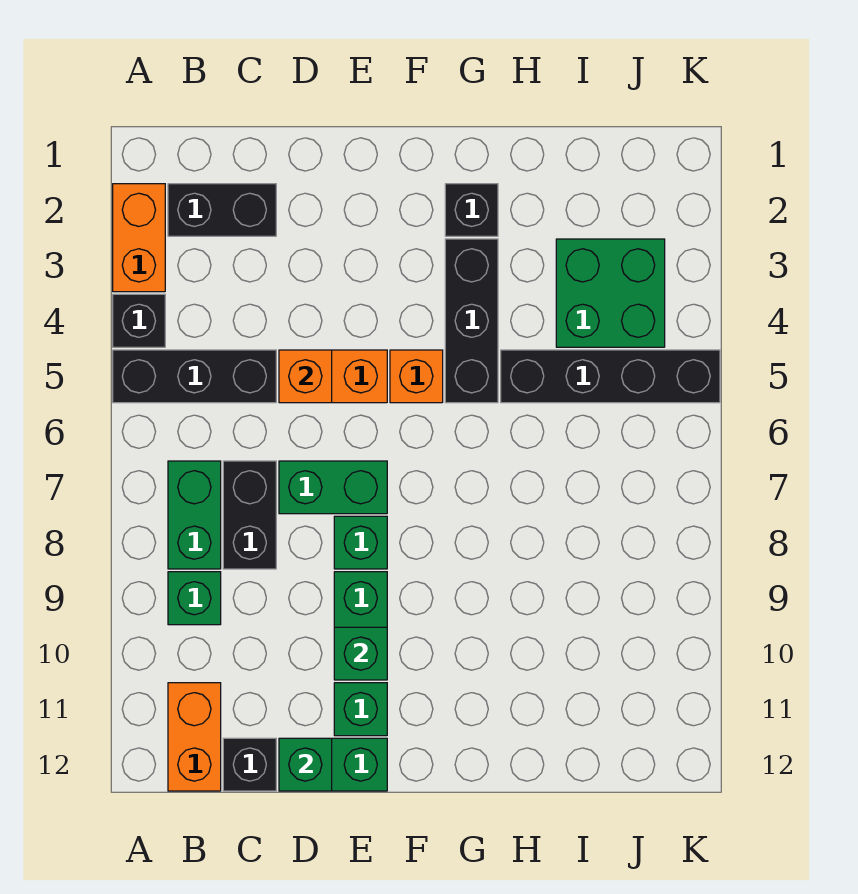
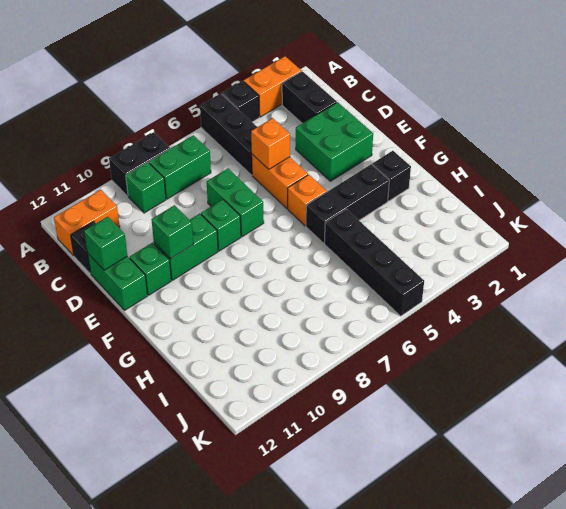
black 1x2 brick [223,461,276,569] -> black 1x2 brick moved to [109,132,170,196]
green 2x2 brick [556,239,665,347] -> green 2x2 brick moved to [296,102,373,181]

